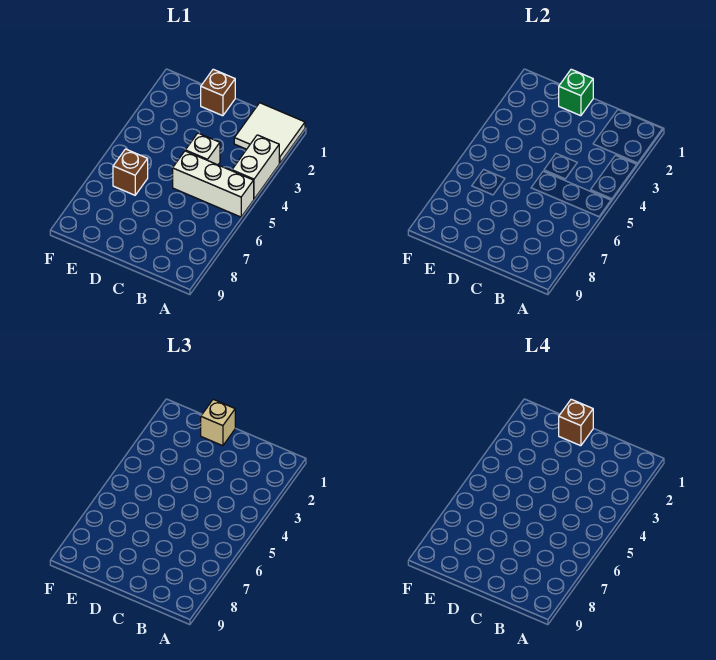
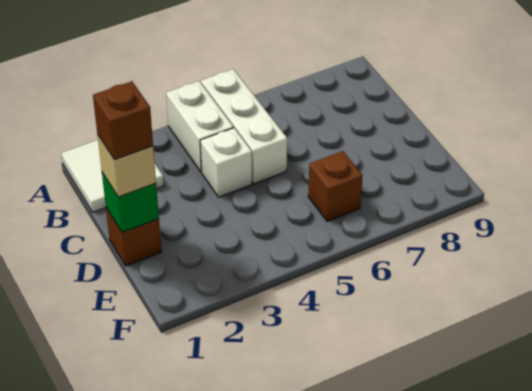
white 1x2 brick [232,135,279,199] -> white 1x2 brick turned to [166,81,233,172]

